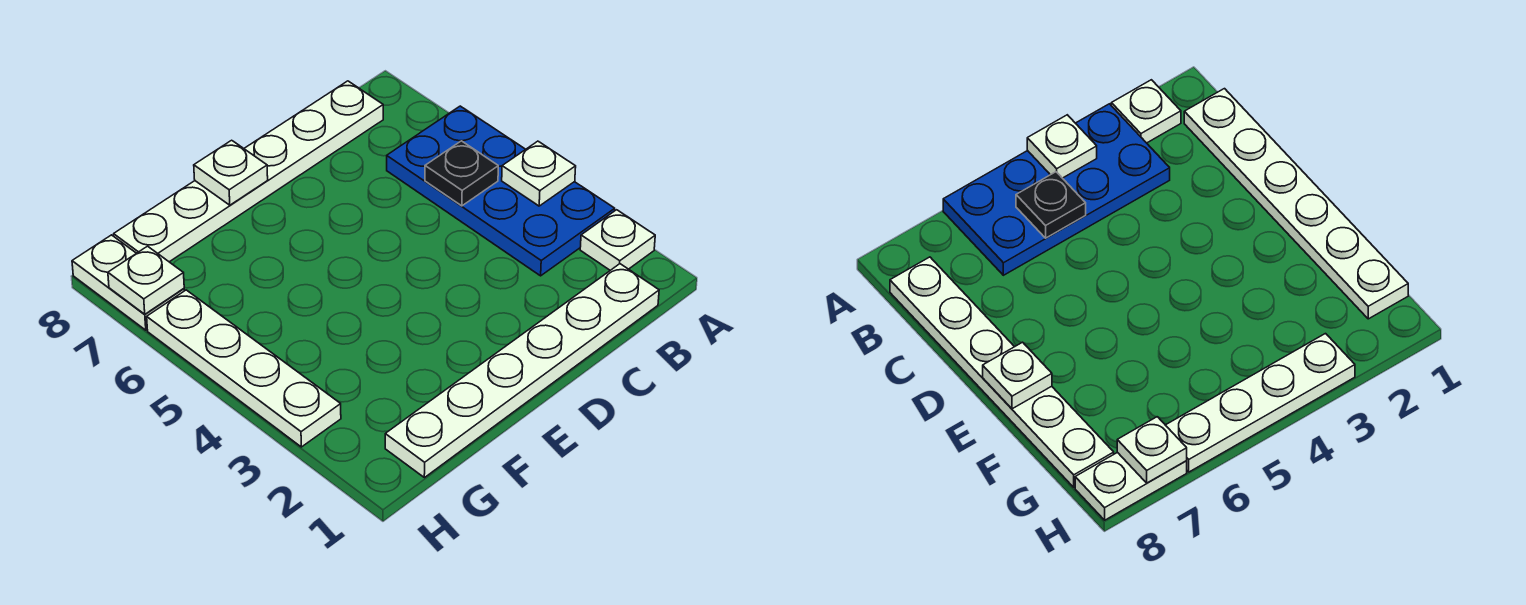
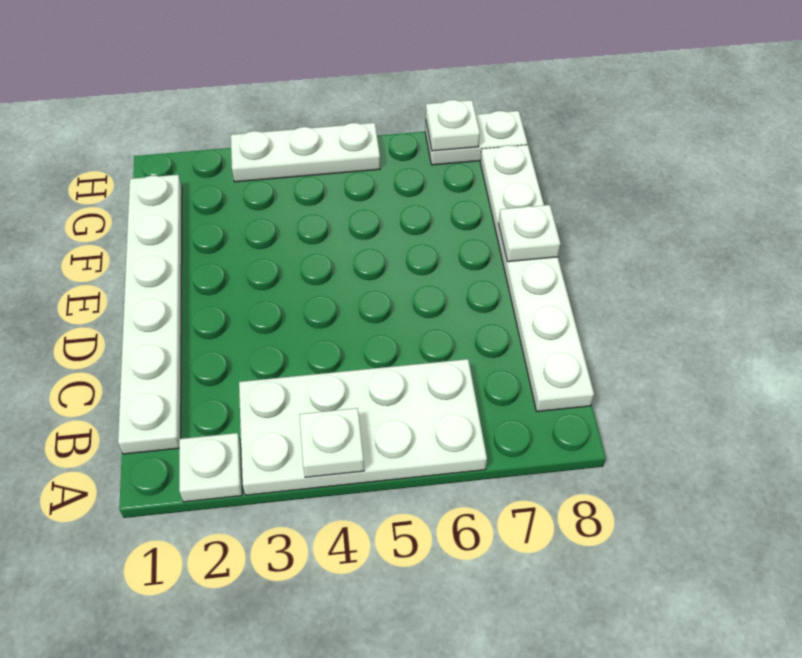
blue 2x4 plate [387,106,615,276] -> white 2x4 plate [239,359,487,495]
black 1x1 plate [425,141,498,206] -> none
white 1x4 plate [147,290,341,447] -> white 1x3 plate [231,123,380,182]

